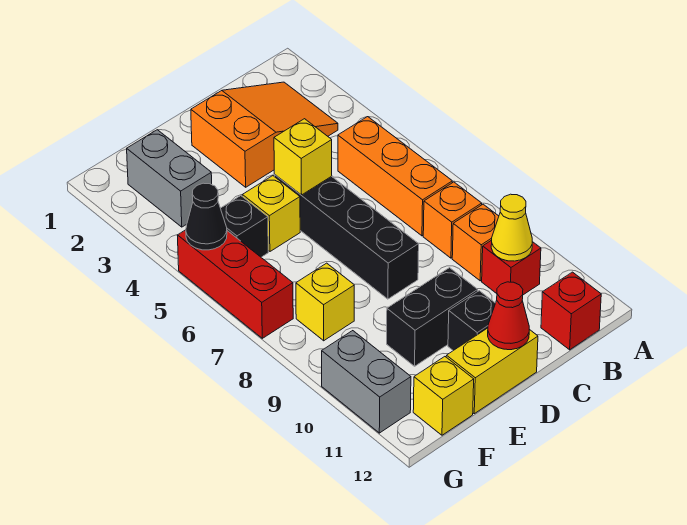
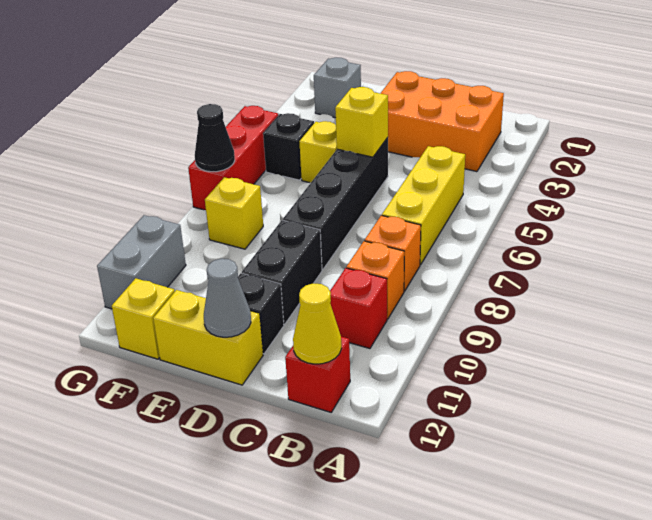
orange 2x3 slope [191,82,338,187] -> orange 2x3 brick [380,71,504,172]
orange 1x3 brick [338,117,452,236] -> yellow 1x3 brick [382,146,465,265]
yellow 1x1 cone [491,194,532,261] -> yellow 1x1 cone moved to [293,283,341,364]
black 1x2 brick [387,268,478,366] -> black 1x2 brick turned to [242,220,322,324]
red 1x1 cone [488,282,529,350] -> grey 1x1 cone [204,259,251,337]
grey 1x2 brick [127,130,212,227] -> grey 1x1 brick [314,57,361,118]
black 1x1 cone [186,183,227,250] -> black 1x1 cone moved to [195,104,235,172]

